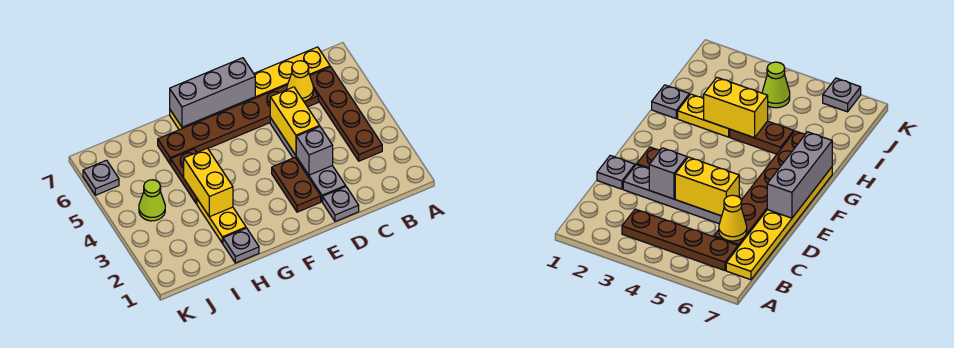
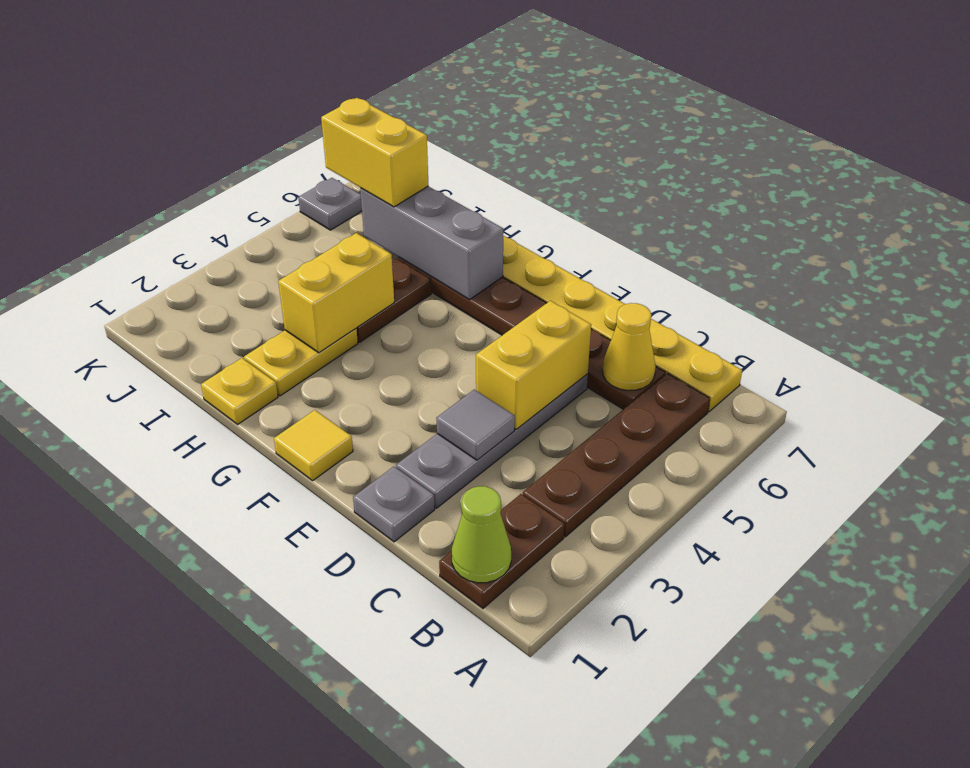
grey 1x1 brick [296,127,333,175] -> grey 1x1 tile [436,390,515,460]
brown 1x2 plate [272,158,321,212] -> brown 1x2 plate moved to [439,494,564,608]
grey 1x3 brick [170,58,255,127] -> grey 1x3 brick moved to [360,186,503,300]
none -> yellow 1x1 tile [274,410,353,481]
grey 1x1 plate [223,228,259,263] -> yellow 1x1 plate [201,358,278,424]
none -> yellow 1x2 brick [321,98,429,207]
lime 1x1 cone [139,180,165,221] -> lime 1x1 cone moved to [452,486,511,583]

